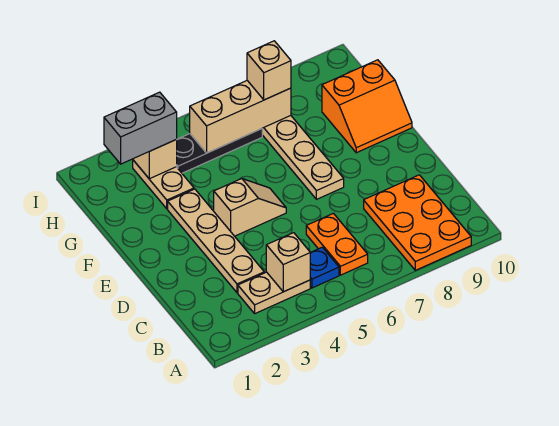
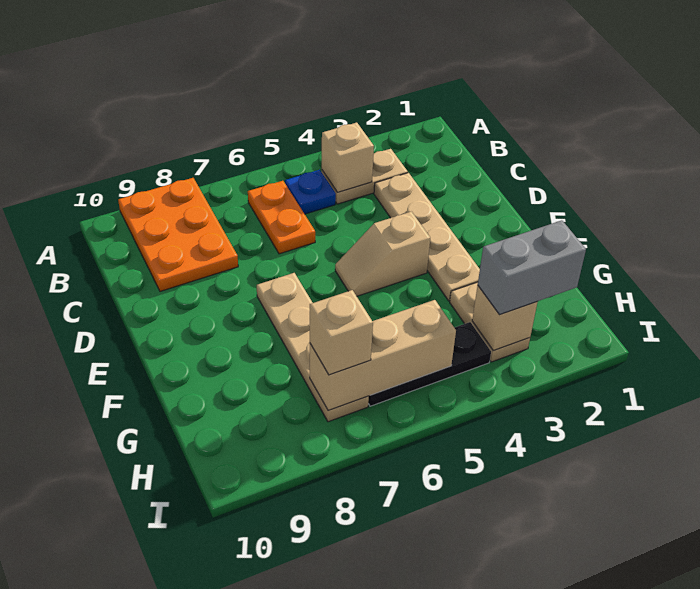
orange 2x2 slope [322,60,412,153] -> none

